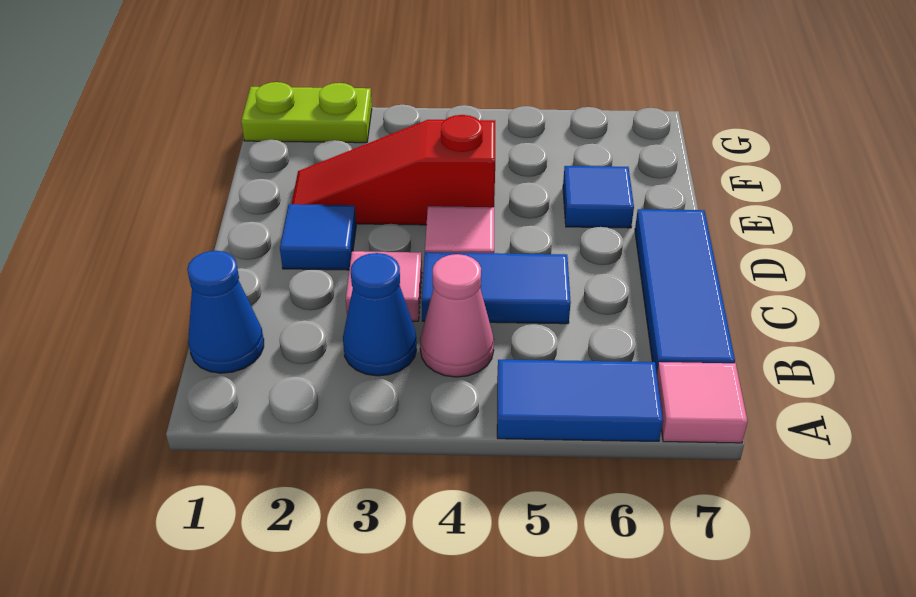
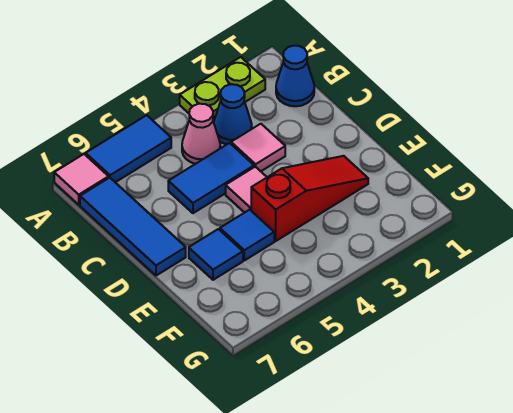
blue 1x1 tile [280,204,356,270] -> blue 1x1 tile moved to [220,210,274,260]
lime 1x2 plate [241,82,372,143] -> lime 1x2 plate moved to [180,57,265,122]

